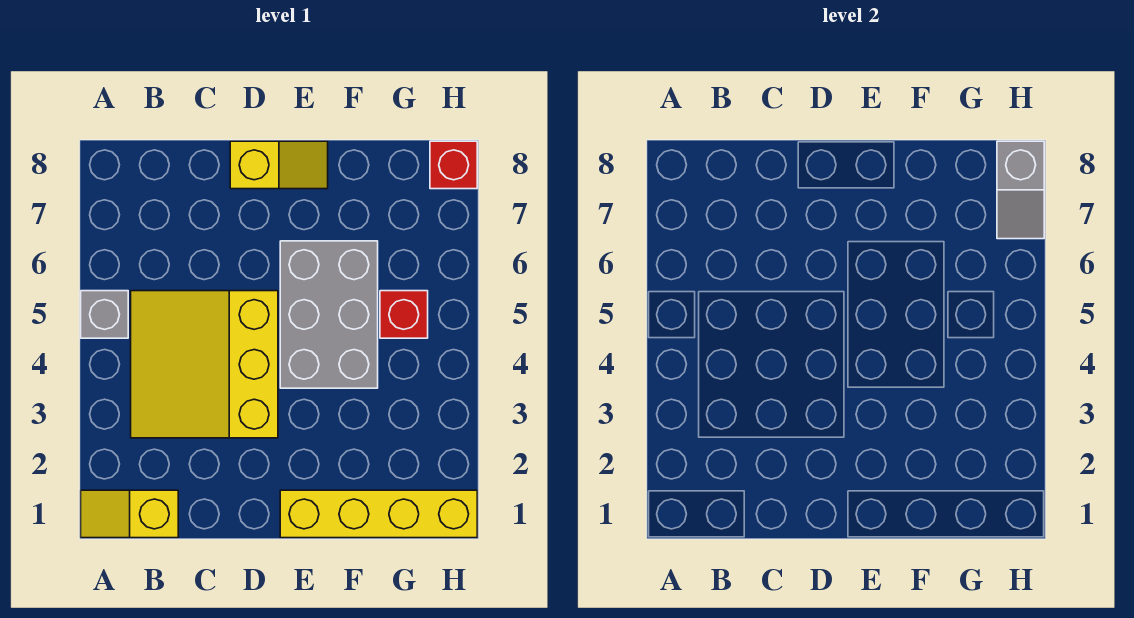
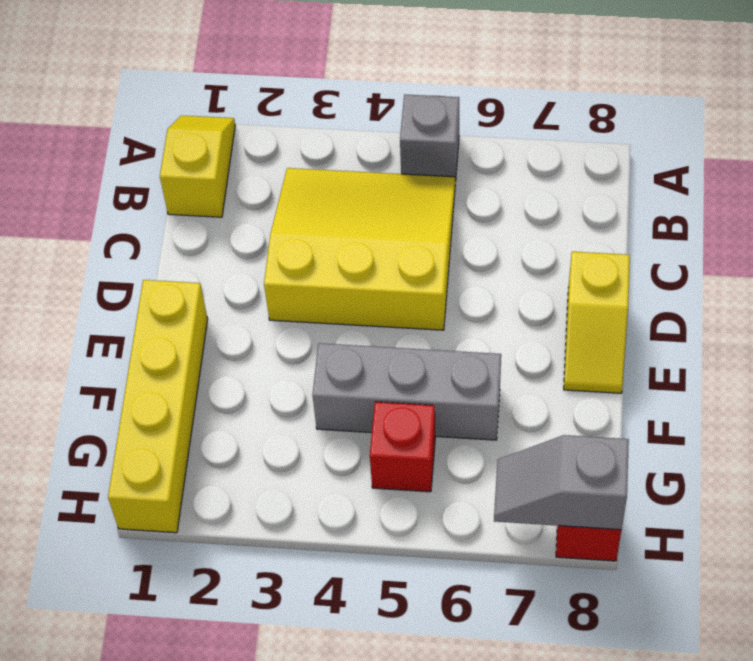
grey 2x3 brick [280,241,378,388] -> grey 1x3 brick [313,343,501,440]

